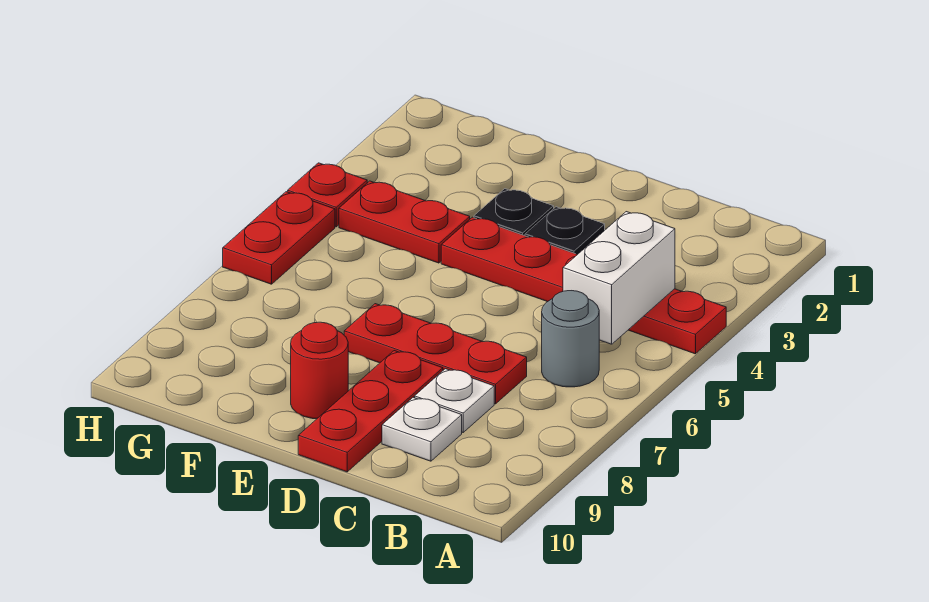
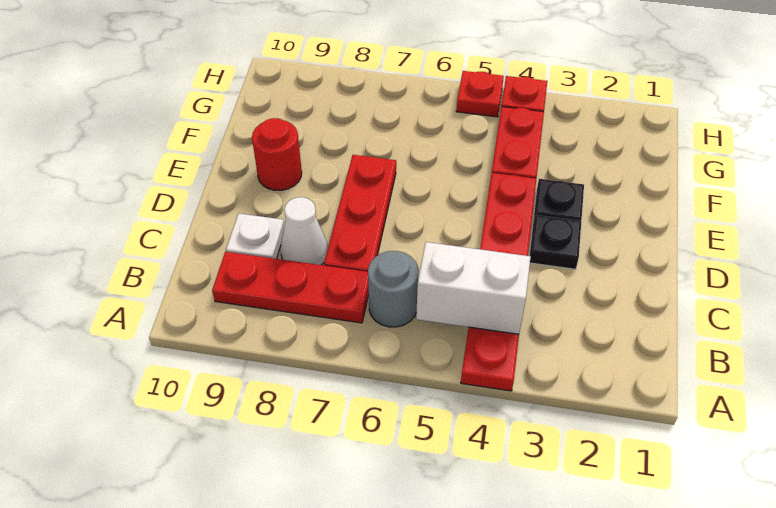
white 1x1 plate [415,369,494,432] -> white 1x1 cone [280,197,328,265]
red 1x3 plate [298,351,443,472] -> red 1x3 plate moved to [212,252,369,323]
red 1x2 plate [223,192,335,284] -> red 1x1 plate [456,71,504,117]

